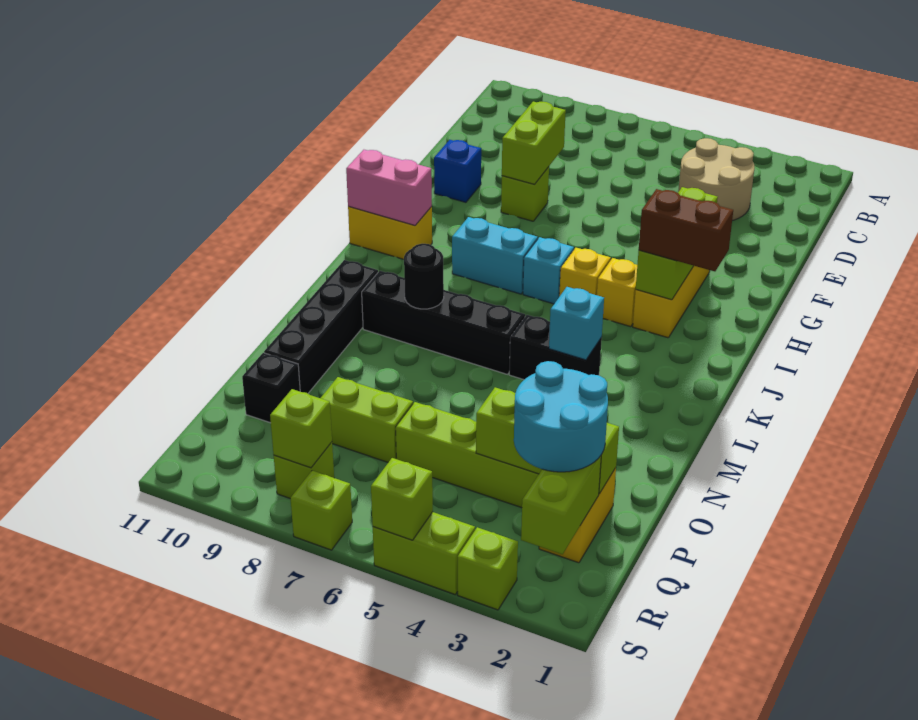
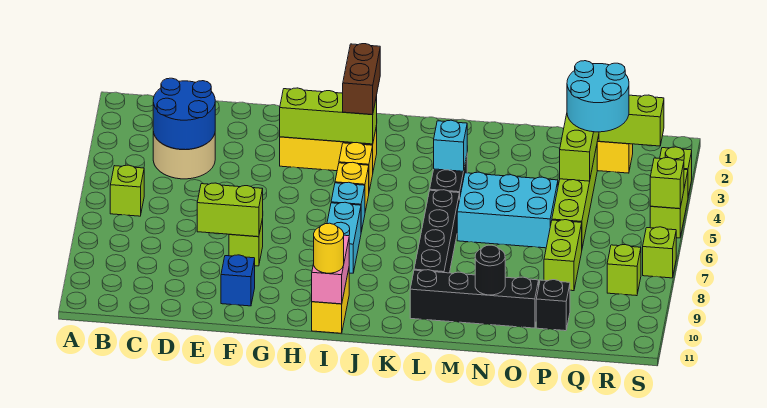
none -> blue 2x2 round brick [153,78,215,150]
none -> yellow 1x1 round brick [314,223,344,273]
black 1x1 round brick [404,244,444,309] -> black 1x1 round brick moved to [475,245,505,295]
none -> cyan 2x3 brick [457,172,558,248]
lime 1x1 brick [270,389,332,468] -> lime 1x1 brick moved to [110,165,144,216]

